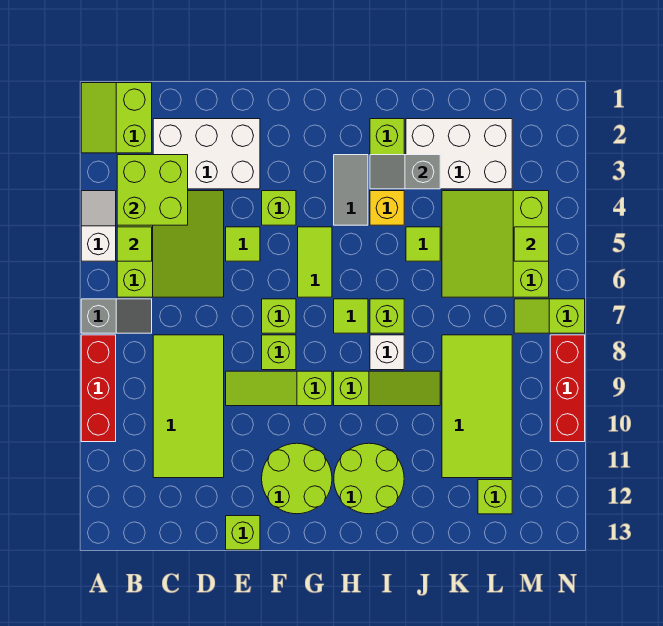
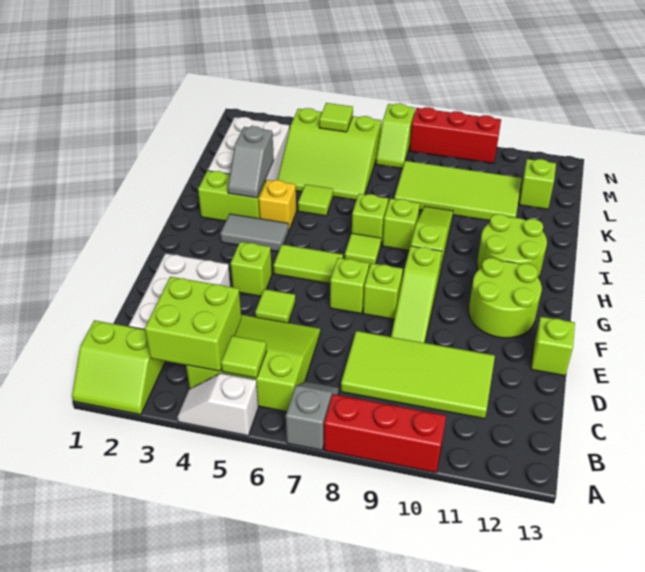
white 1x1 brick [370,335,404,370] -> lime 1x1 brick [382,199,420,251]

